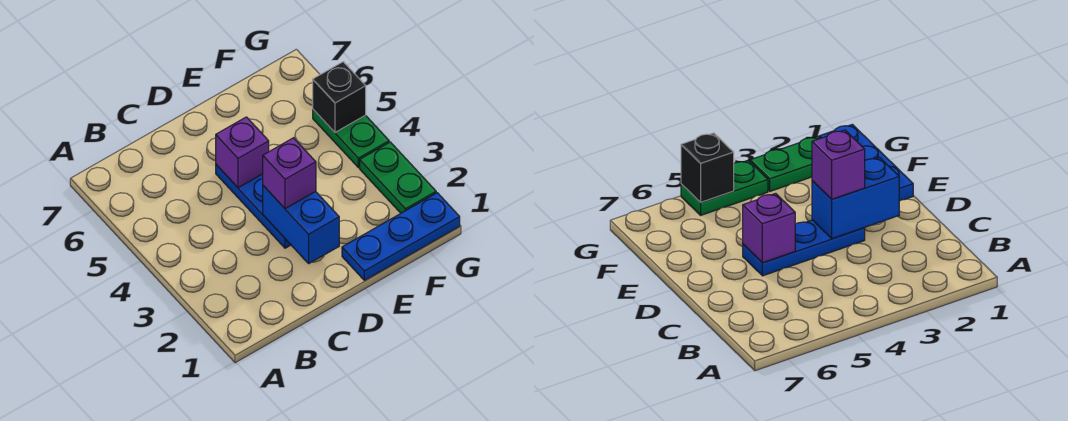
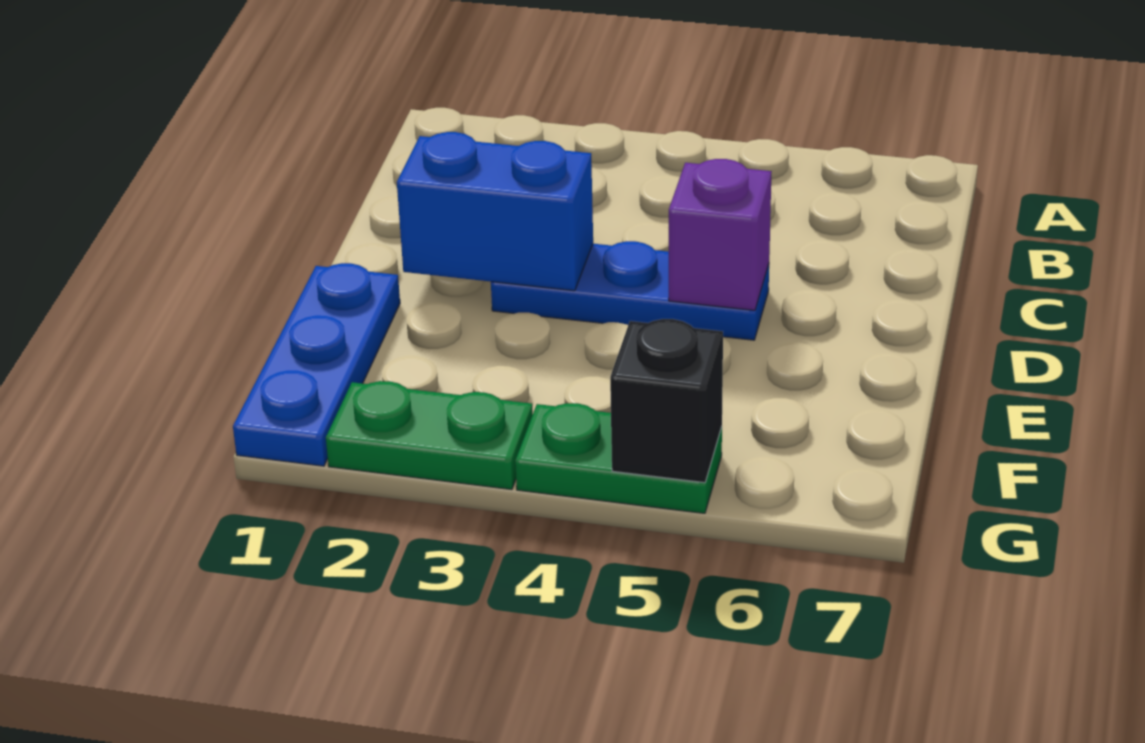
purple 1x1 brick [263,138,316,209] -> none

